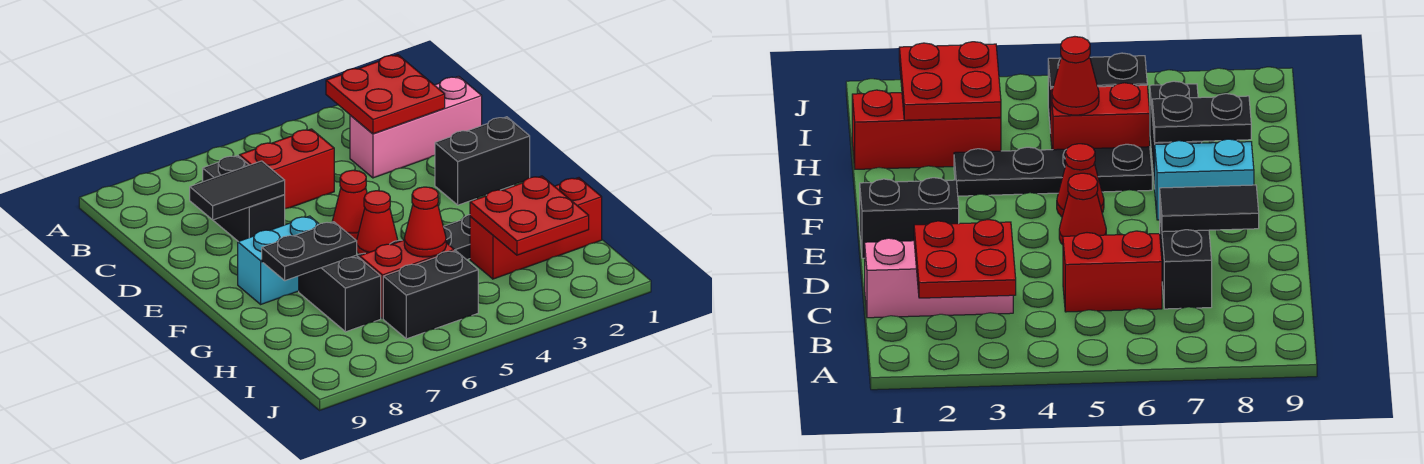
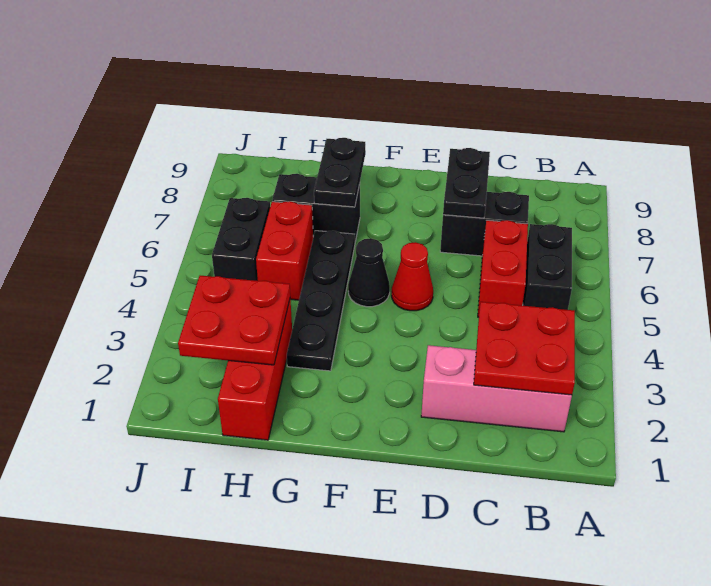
pink 1x3 brick [350,76,482,178] -> pink 1x3 brick turned to [421,345,572,432]
black 1x2 tile [190,161,285,220] -> black 1x2 plate [443,148,490,218]
black 1x2 brick [435,117,530,205] -> black 1x2 brick moved to [523,224,572,310]
red 1x1 cone [356,191,398,254] -> black 1x1 cone [348,238,390,307]
cyan 1x2 brick [238,216,319,304] -> none
red 1x1 cone [404,187,446,257] -> none

